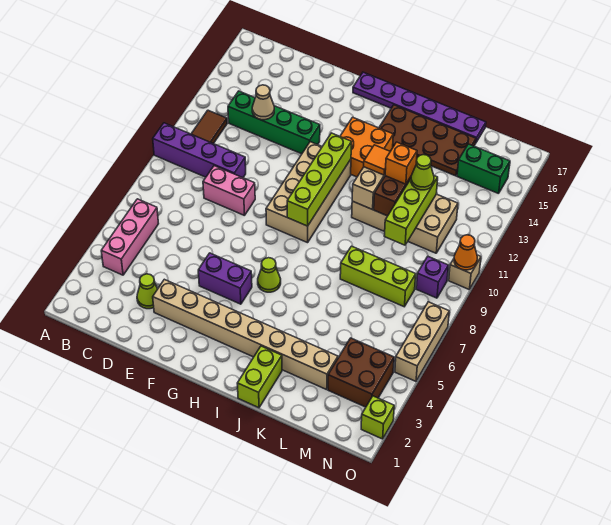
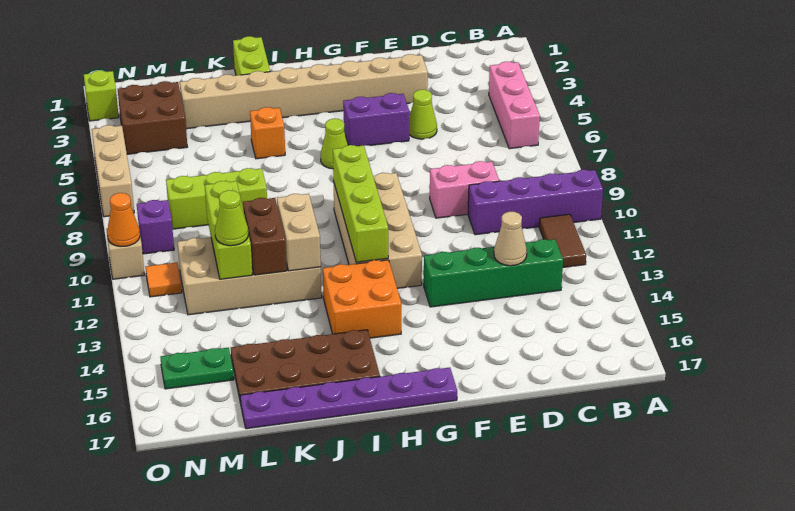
lime 1x1 cone [137,274,157,309] -> lime 1x1 cone moved to [409,90,437,139]
orange 1x1 tile [364,145,390,175] -> orange 1x1 tile moved to [146,263,182,297]
orange 1x1 brick [385,142,417,184] -> orange 1x1 brick moved to [250,107,285,159]
green 1x2 brick [457,144,510,194] -> green 1x2 plate [160,348,234,389]

